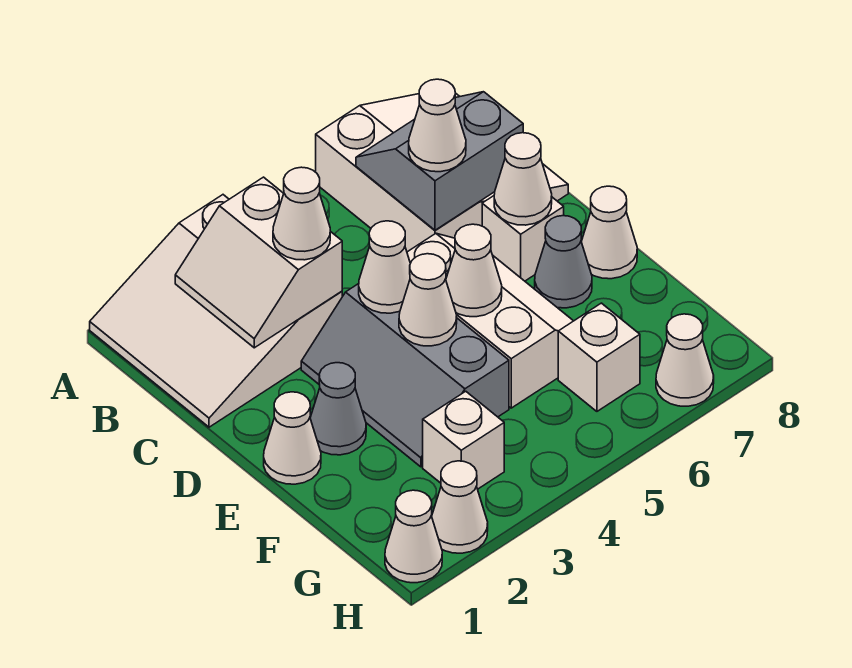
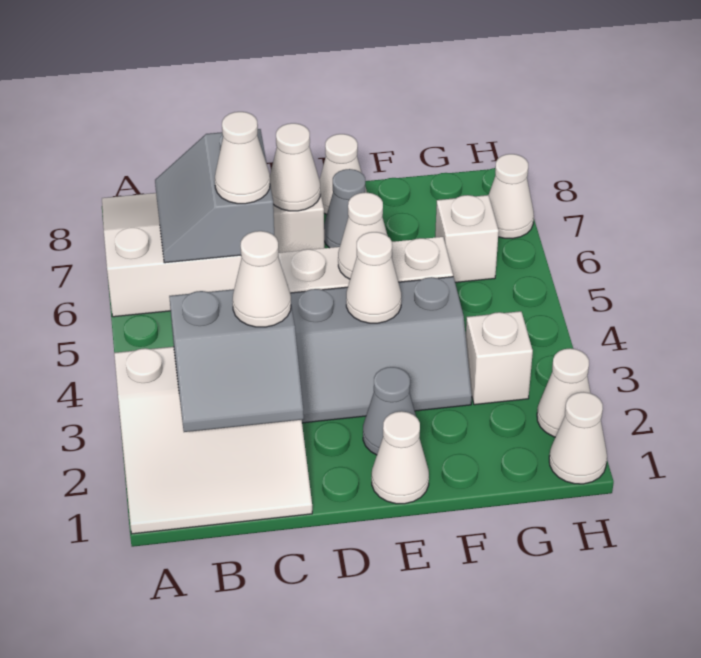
white 2x2 slope [175,177,342,348] -> grey 2x2 slope [169,284,304,432]
white 1x1 cone [359,221,410,313] -> none

